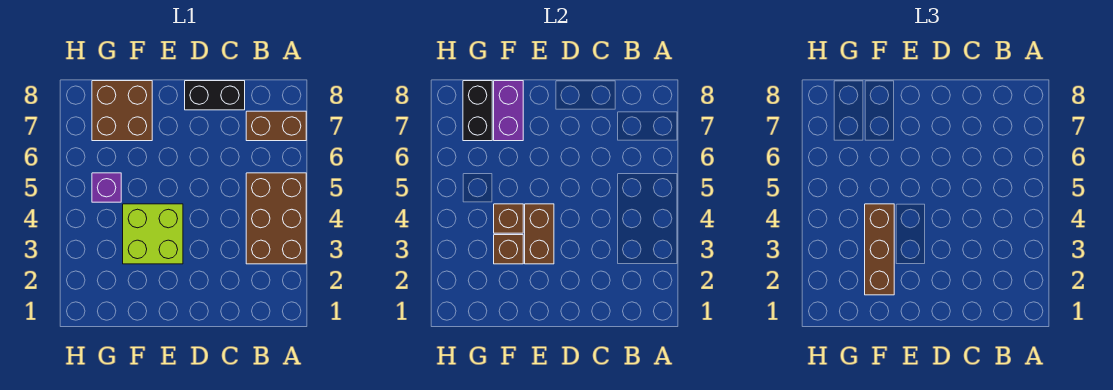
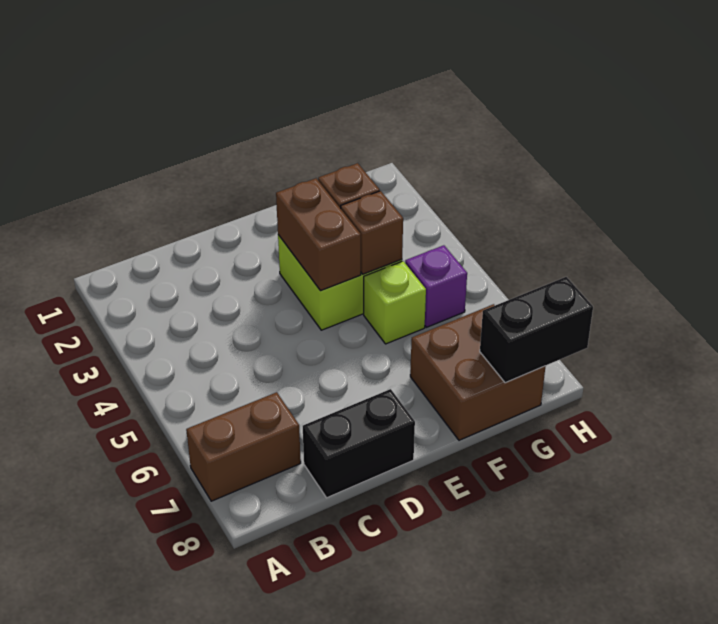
brown 2x3 brick [246,173,306,264] -> none
brown 1x3 brick [865,204,894,295] -> none
none -> lime 1x1 brick [364,261,426,344]
purple 1x2 brick [494,81,523,141] -> none
black 1x2 brick [463,81,492,141] -> black 1x2 brick turned to [480,277,593,383]

